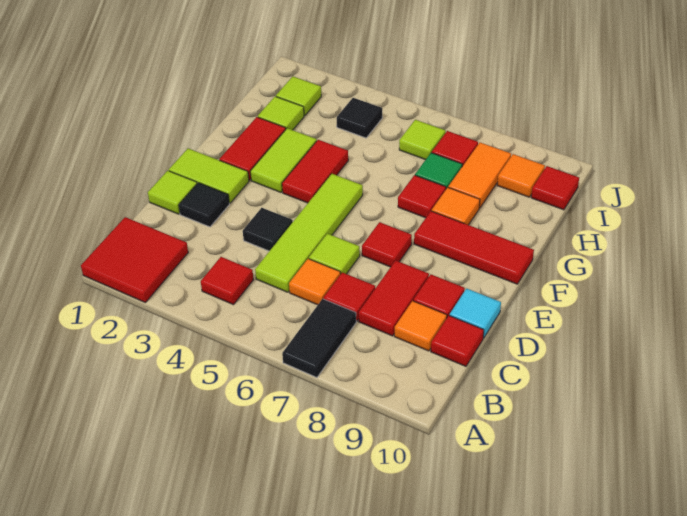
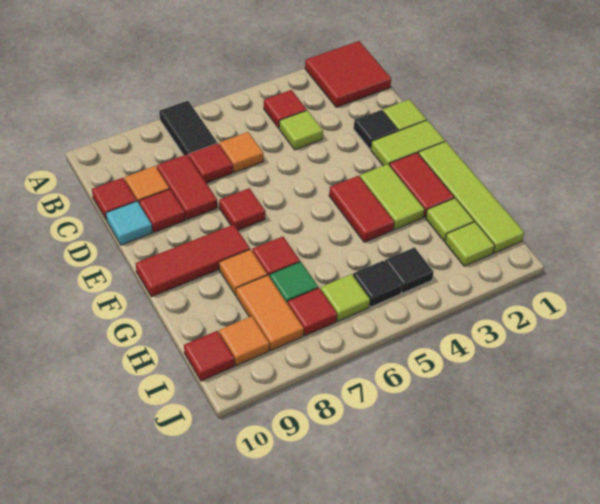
lime 1x4 tile [255,174,363,292] -> lime 1x4 tile moved to [418,141,524,253]
black 1x1 tile [243,208,293,251] -> black 1x1 tile moved to [353,261,402,307]
lime 1x1 tile [309,234,360,274] -> lime 1x1 tile moved to [279,110,323,150]

